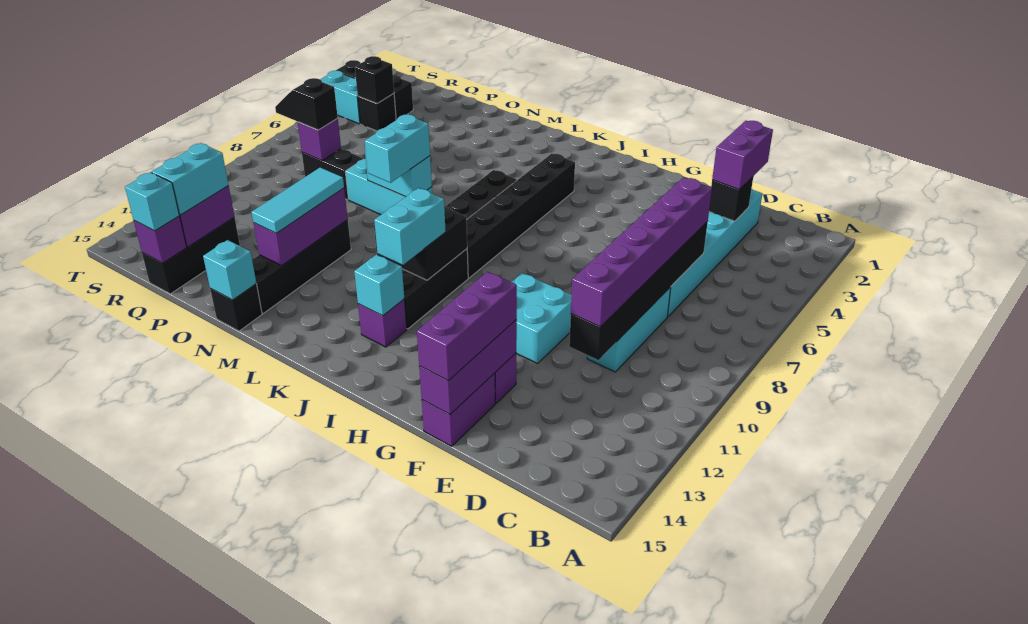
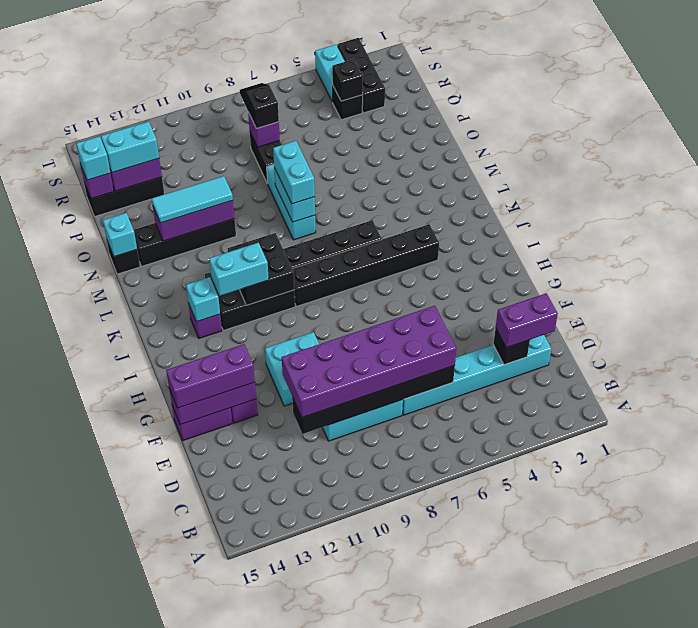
purple 1x6 brick [571,177,712,327] -> purple 2x6 brick [282,306,456,417]
cyan 1x2 brick [365,114,430,183] -> cyan 1x2 brick turned to [273,141,315,204]

